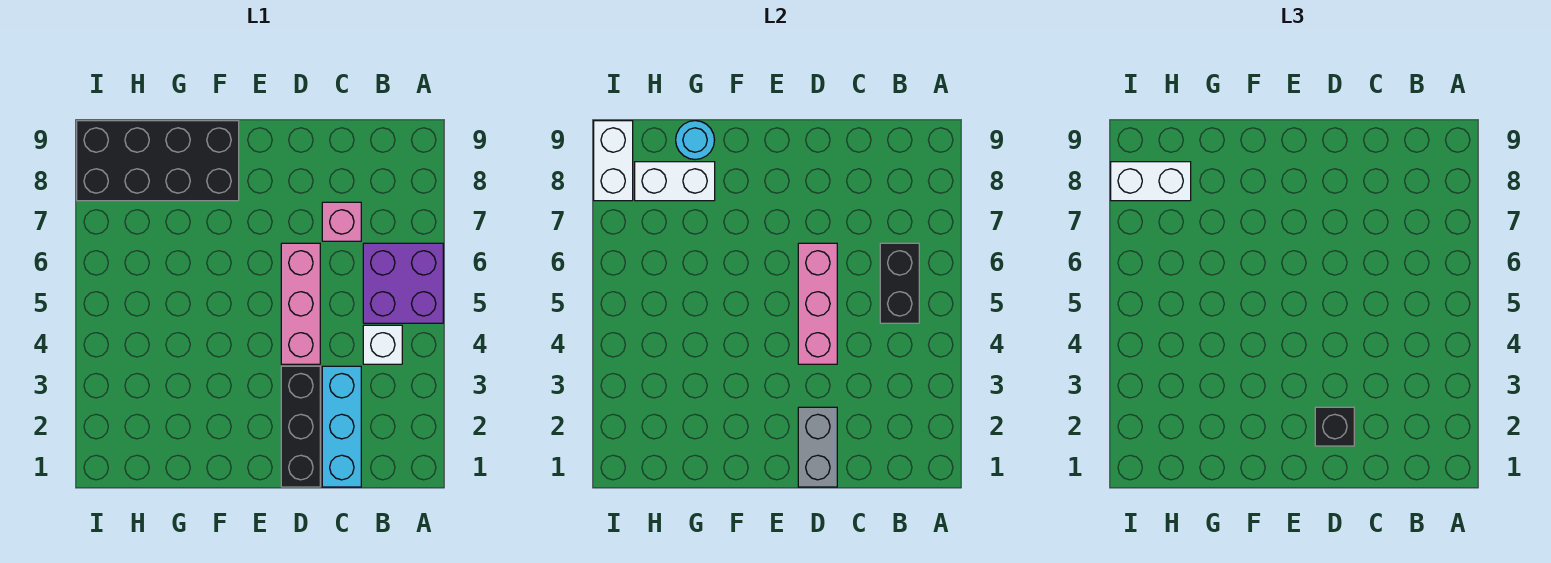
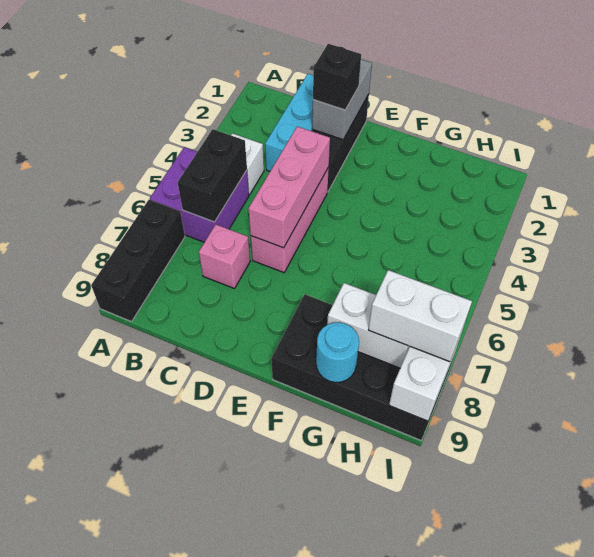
none -> black 1x3 brick [91,200,185,321]

